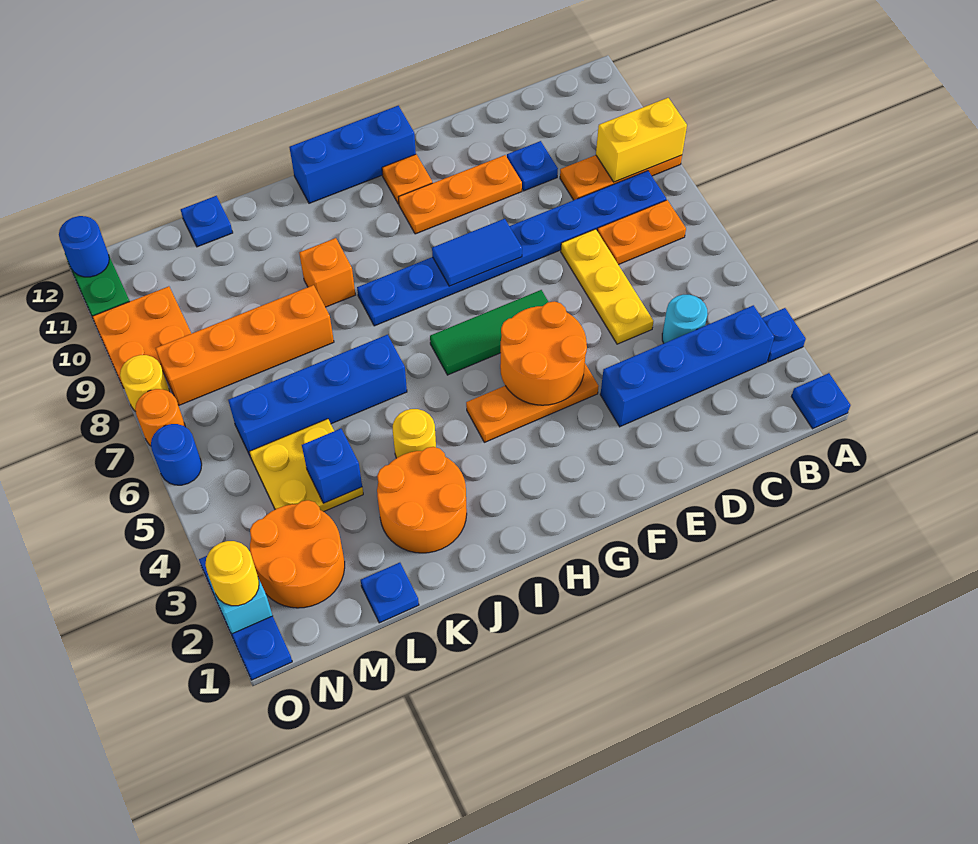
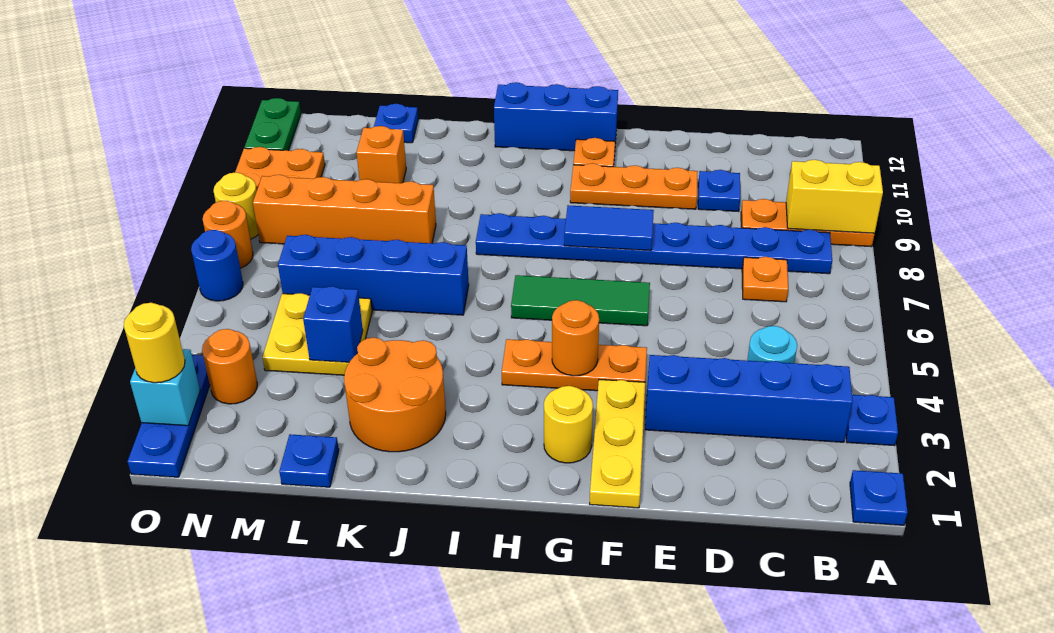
orange 1x2 plate [597,200,686,265] -> orange 1x1 plate [742,257,788,302]
yellow 1x3 plate [561,229,653,344] -> yellow 1x3 plate moved to [590,379,645,508]
orange 2x2 round brick [500,301,587,405] -> orange 1x1 round brick [552,300,599,376]
yellow 1x1 round brick [393,409,436,458] -> yellow 1x1 round brick moved to [544,386,593,463]
orange 1x1 brick [299,238,355,307] -> orange 1x1 brick moved to [356,126,406,183]
orange 2x2 round brick [250,500,345,608] -> orange 1x1 round brick [202,329,257,404]
blue 1x1 round brick [59,216,109,277] -> none

